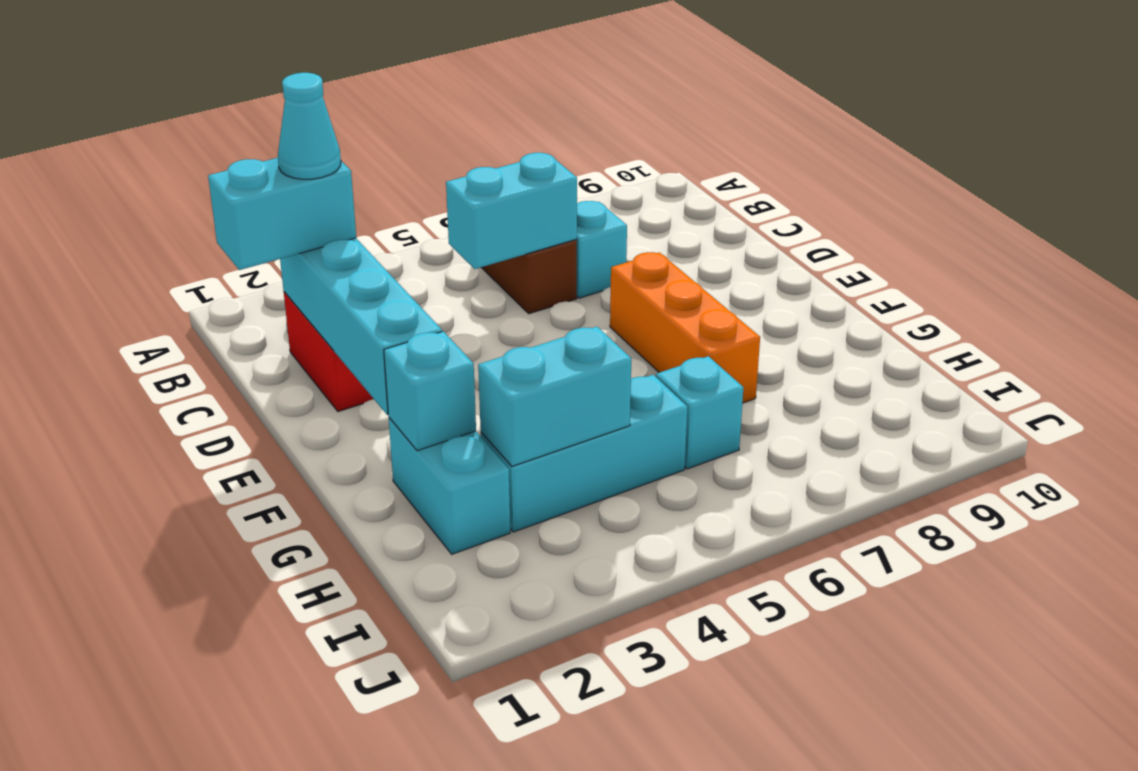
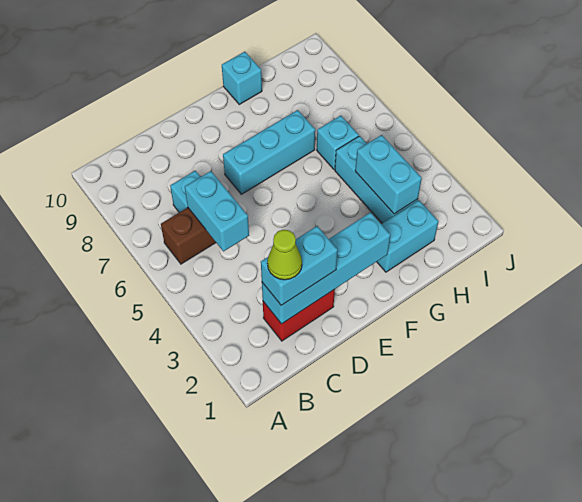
cyan 1x2 brick [208,158,356,270] -> cyan 1x2 brick turned to [261,226,338,305]
cyan 1x1 cone [278,73,341,179] -> lime 1x1 cone [267,230,302,280]
orange 1x3 brick [610,252,760,403] -> cyan 1x3 brick [223,110,315,194]
cyan 1x1 brick [384,331,476,451] -> cyan 1x1 brick moved to [222,52,262,104]

